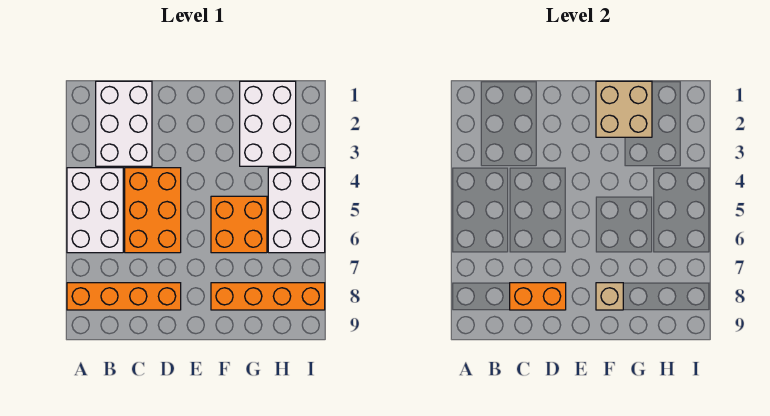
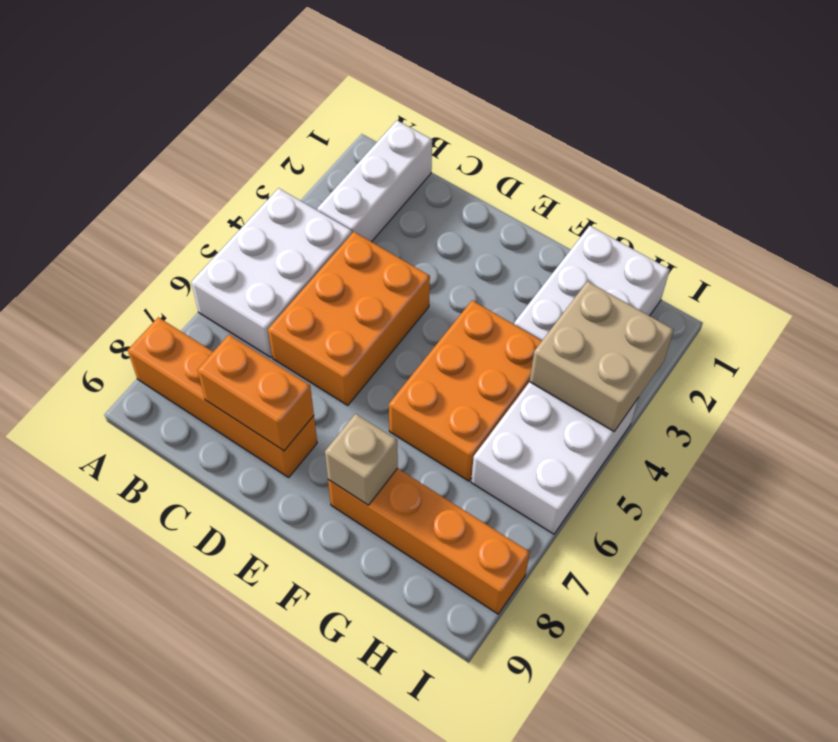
white 2x3 brick [96,81,152,166] -> white 1x3 brick [317,120,432,242]
tan 2x2 brick [596,81,652,137] -> tan 2x2 brick moved to [530,281,674,431]
orange 2x2 brick [211,196,267,253] -> orange 2x3 brick [389,300,542,481]

